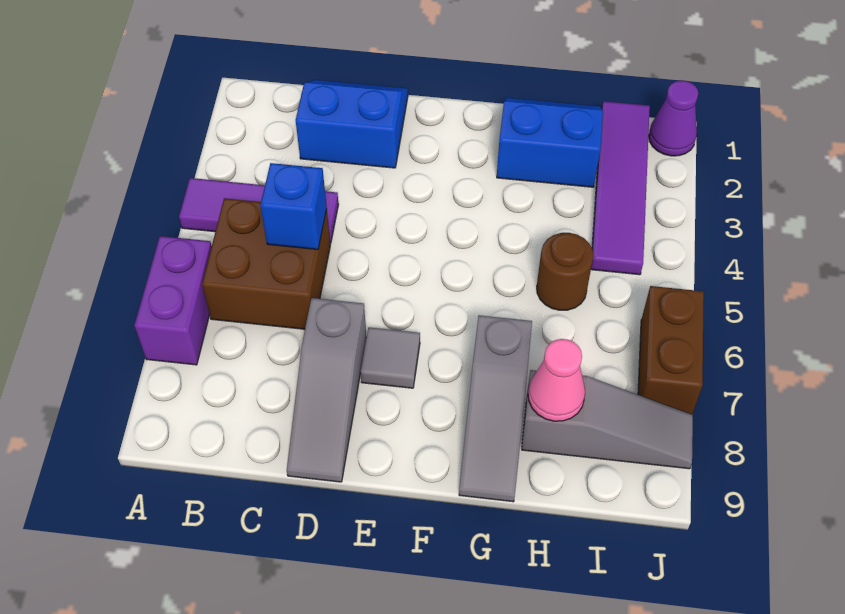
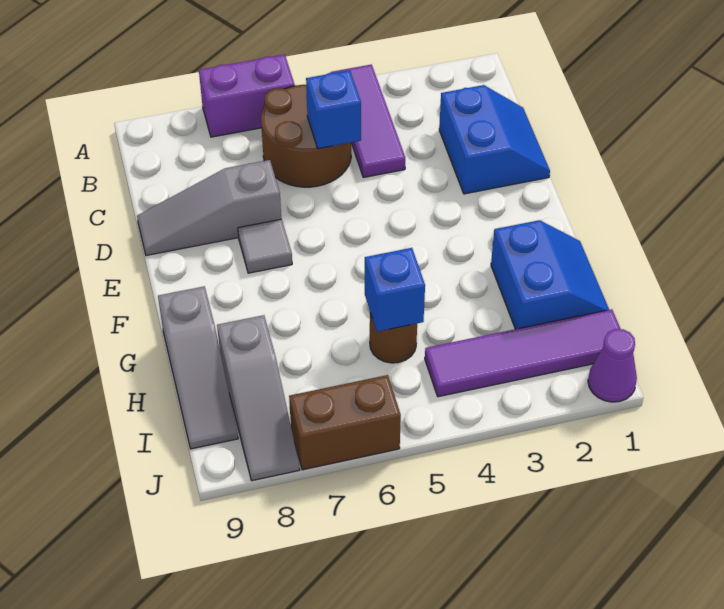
brown 2x2 brick [202,198,330,329] -> brown 2x2 round brick [261,85,351,187]
grey 1x3 slope [459,315,532,502] -> grey 1x3 slope turned to [158,286,238,449]
none -> blue 1x1 brick [365,248,425,332]
pink 1x1 cone [528,339,585,421] -> none

